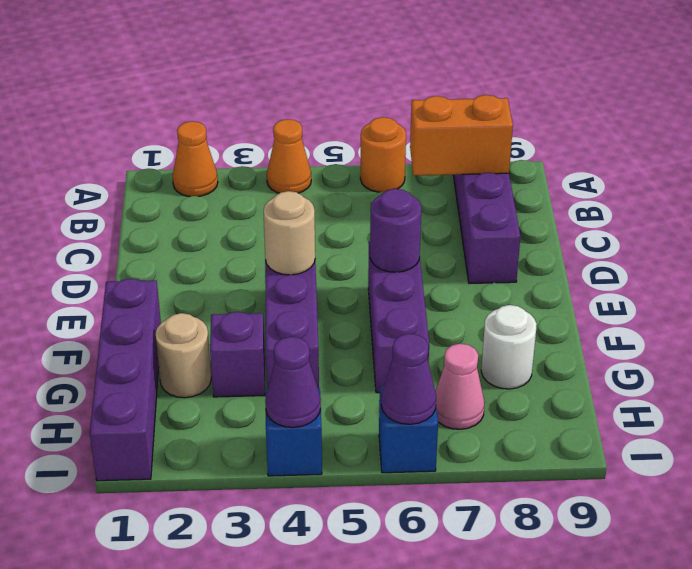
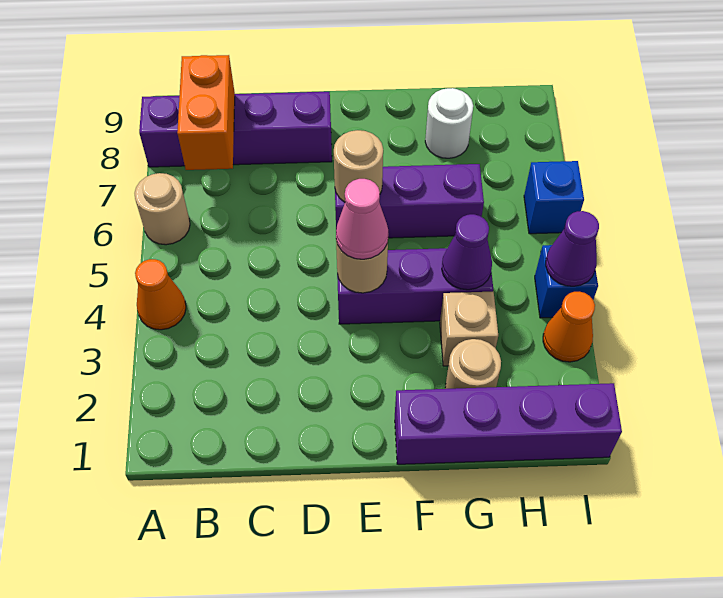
orange 1x1 cone [173,121,218,197] -> orange 1x1 cone moved to [543,292,595,362]
orange 1x1 round brick [360,117,406,192] -> tan 1x1 round brick [135,173,190,245]
purple 1x1 round brick [370,189,421,272] -> tan 1x1 round brick [334,130,383,202]
purple 1x1 brick [210,312,265,397] -> tan 1x1 brick [440,292,498,366]
pink 1x1 cone [435,344,485,429] -> pink 1x1 cone moved to [336,179,388,259]
purple 1x1 cone [381,334,436,424] -> purple 1x1 cone moved to [442,214,492,290]

